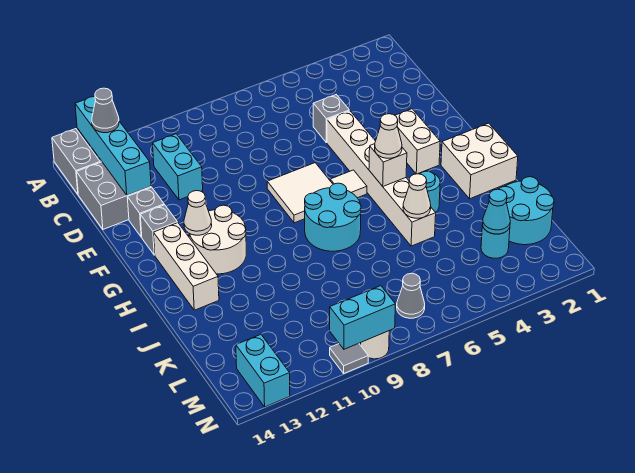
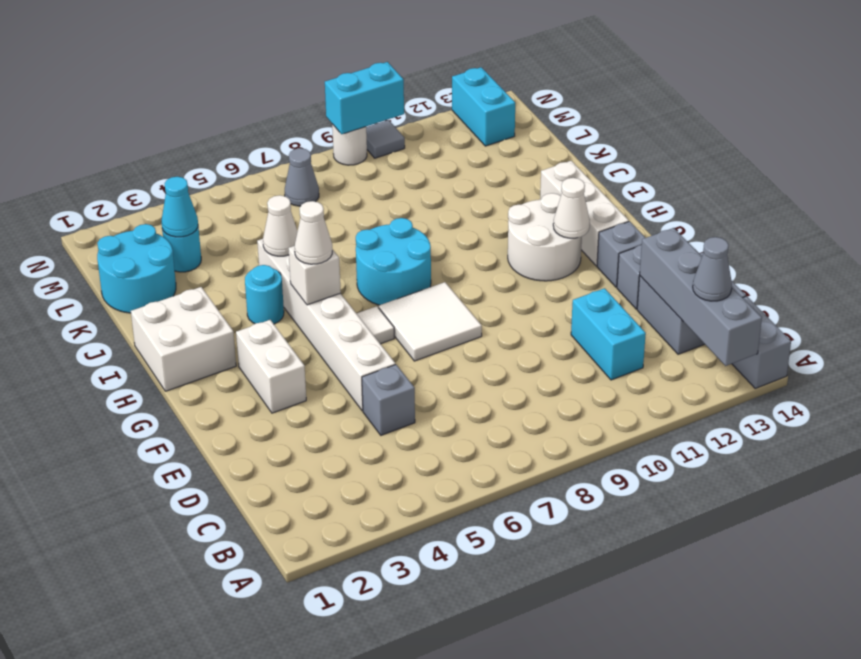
cyan 1x4 brick [75,96,151,195] -> grey 1x4 brick [640,228,762,366]

